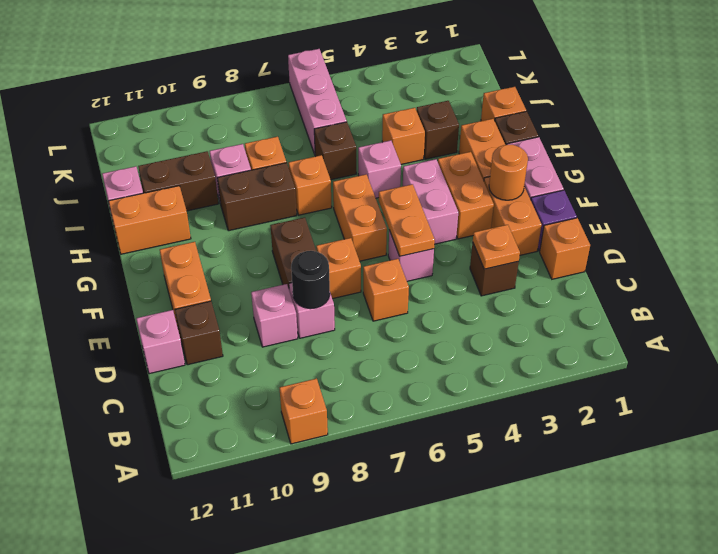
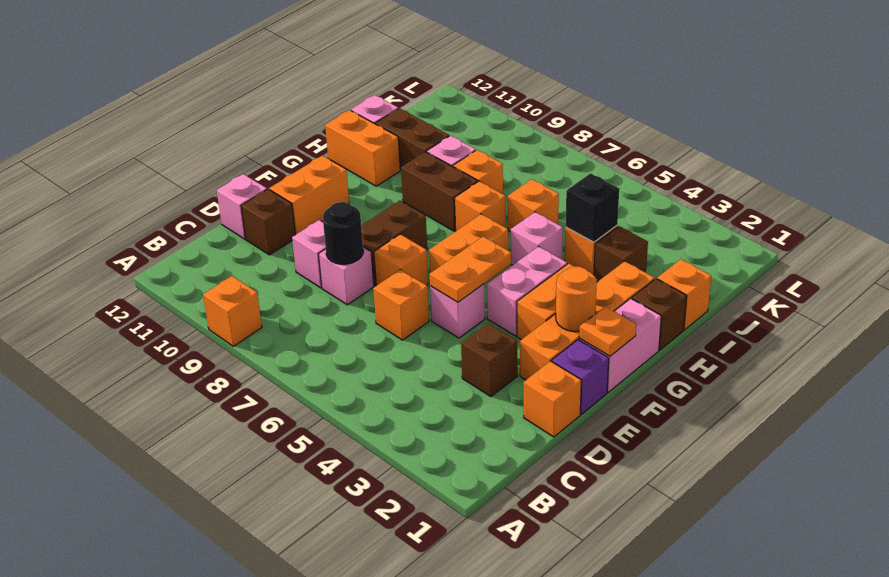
orange 1x1 plate [473,225,520,269] -> orange 1x1 plate moved to [579,306,636,356]
none -> black 1x1 brick [565,173,619,242]
brown 1x1 brick [314,122,356,180] -> orange 1x1 brick [508,179,559,232]
pink 1x3 brick [288,49,347,154] -> none

